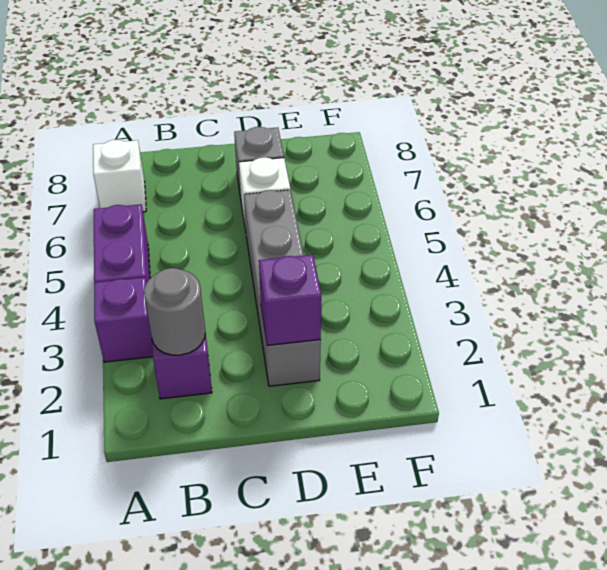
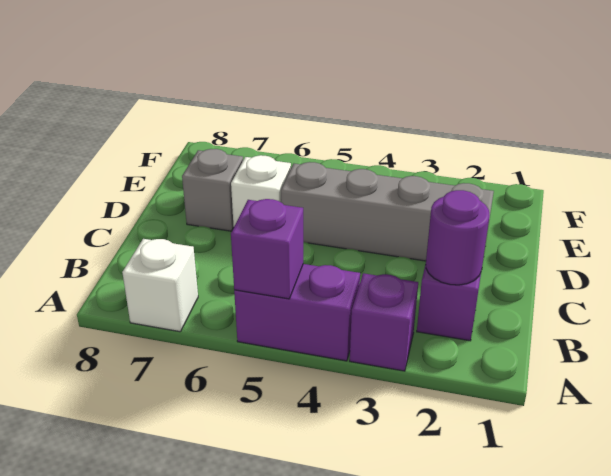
grey 1x1 round brick [144,268,205,355] -> purple 1x1 round brick [426,190,489,285]
purple 1x1 brick [259,254,321,345] -> purple 1x1 brick moved to [231,199,303,299]

